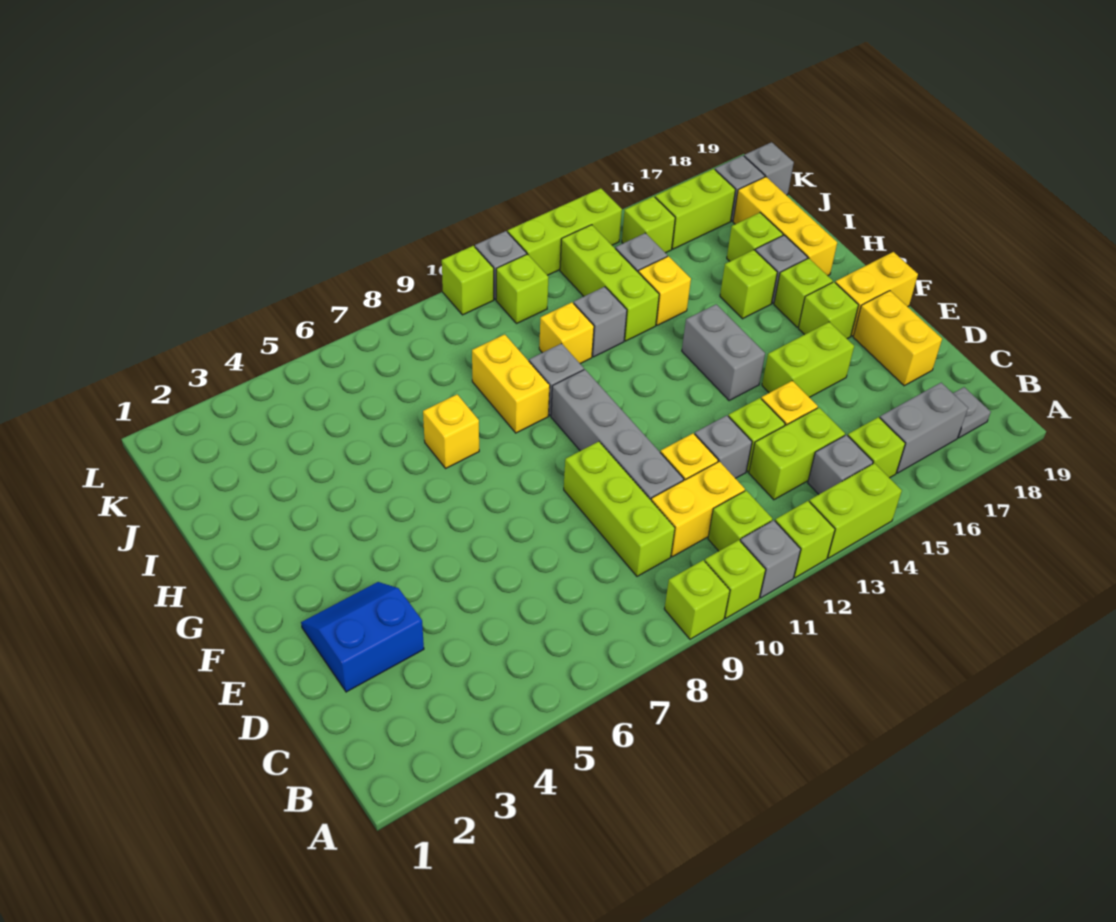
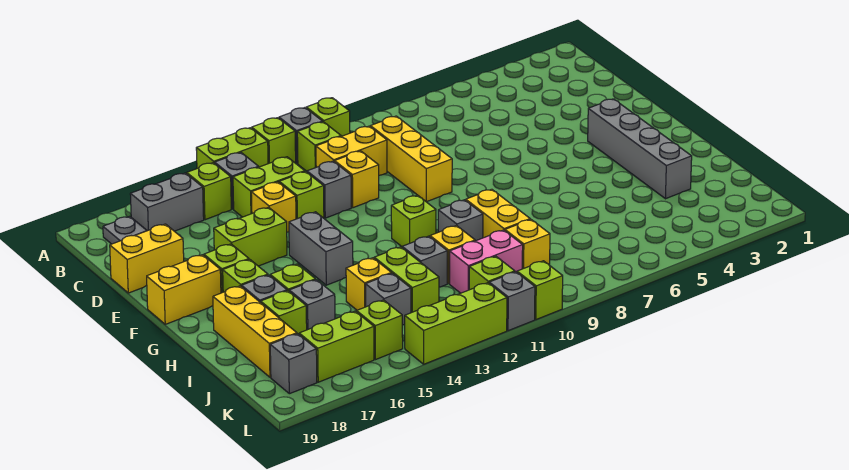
lime 1x1 brick [664,560,730,639] -> lime 1x1 brick moved to [391,195,436,247]
lime 1x3 brick [564,442,675,576] -> yellow 1x3 brick [370,116,452,202]
blue 2x2 slope [301,582,424,692] -> none
grey 1x4 brick [551,370,684,500] -> grey 1x4 brick moved to [588,99,692,199]
yellow 1x2 brick [853,291,942,386] -> yellow 1x2 brick turned to [110,224,184,293]
yellow 1x1 brick [423,394,479,468] -> yellow 1x1 brick moved to [505,219,550,269]
lime 1x3 brick [560,225,659,341] -> lime 1x2 brick [374,247,439,313]
none -> pink 1x2 brick [450,230,523,293]
grey 1x1 brick [744,142,794,195] -> grey 1x1 brick moved to [289,280,335,330]

